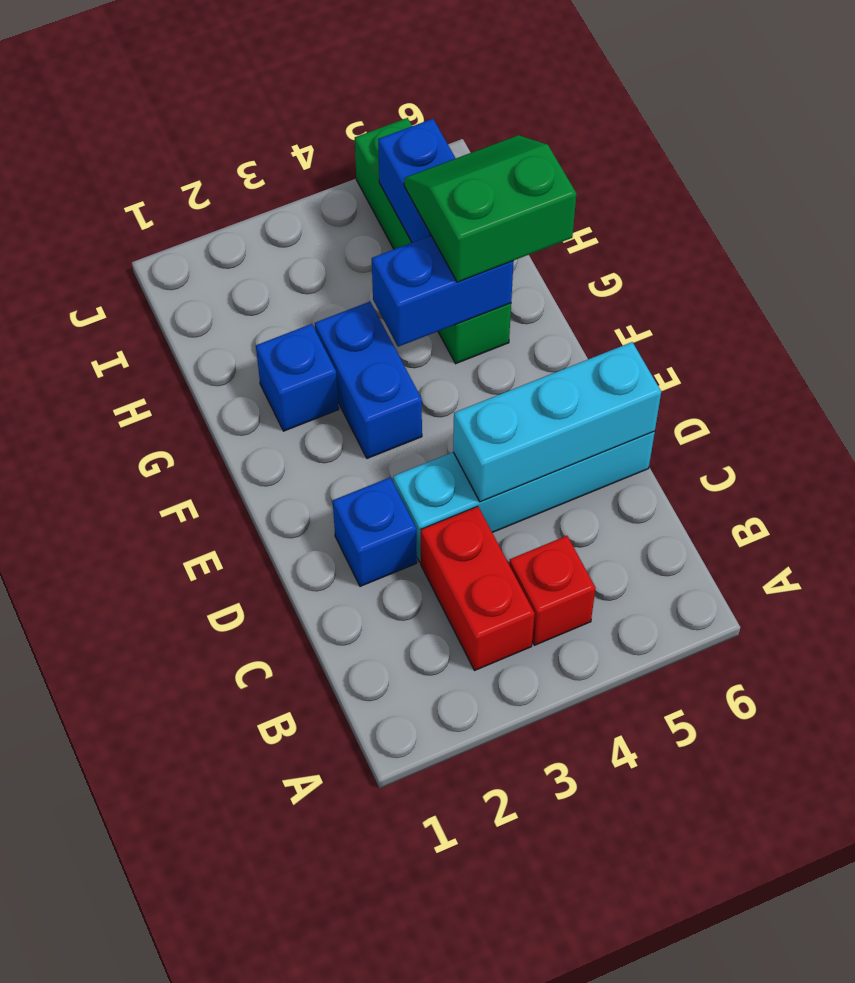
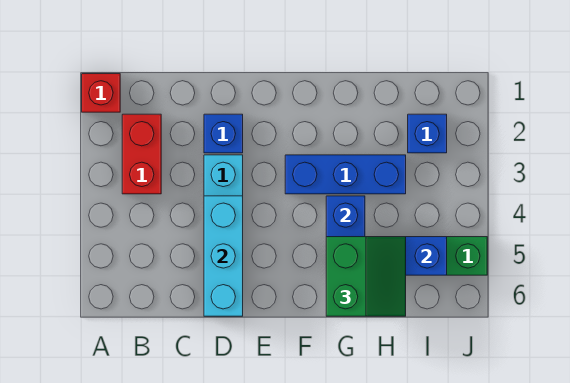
red 1x2 brick [421,506,535,670] -> red 1x2 brick turned to [122,114,161,194]
red 1x1 brick [509,536,596,645] -> red 1x1 brick moved to [82,74,120,112]
blue 1x2 brick [315,302,422,458] -> blue 1x3 brick [285,155,406,194]
blue 1x1 brick [256,324,339,431] -> blue 1x1 brick moved to [408,114,447,153]

